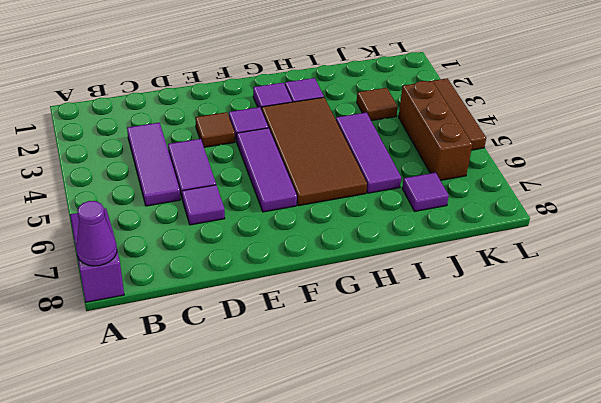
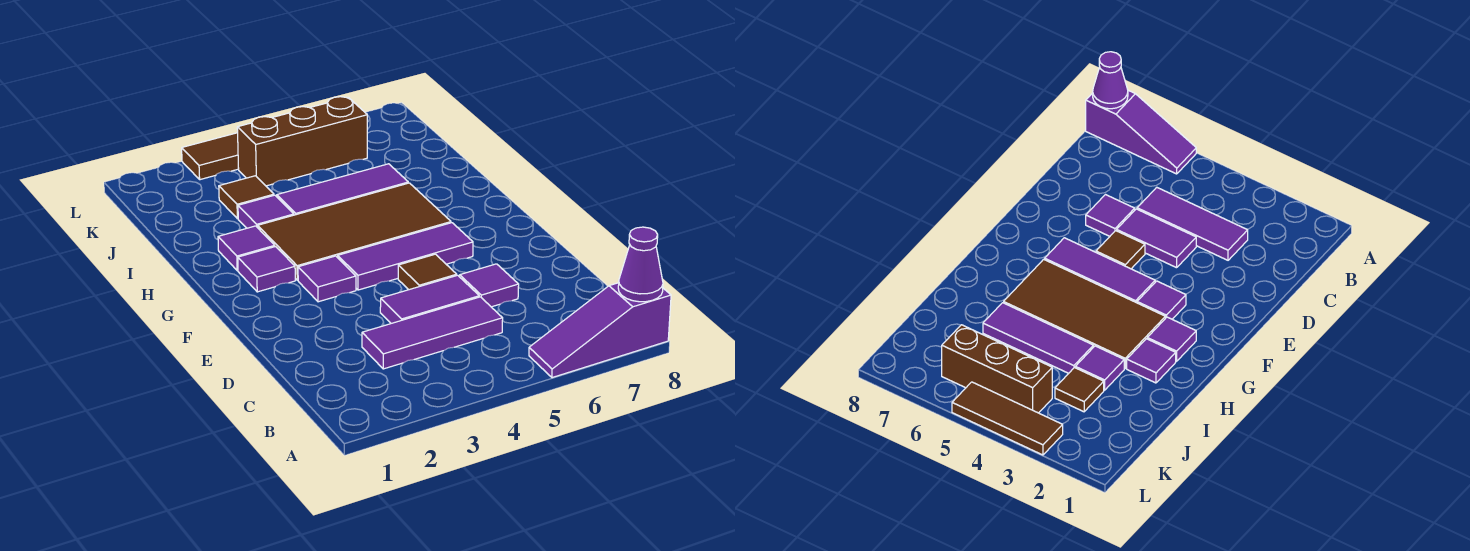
brown 1x1 tile [195,112,235,147] -> brown 1x1 tile moved to [398,254,457,290]
purple 1x1 tile [402,173,449,211] -> purple 1x1 tile moved to [238,195,294,228]

